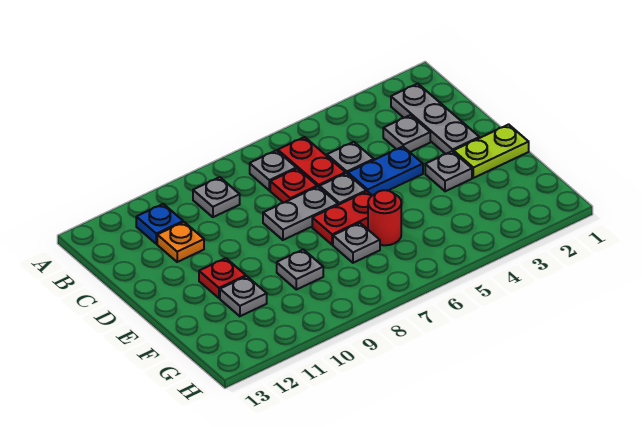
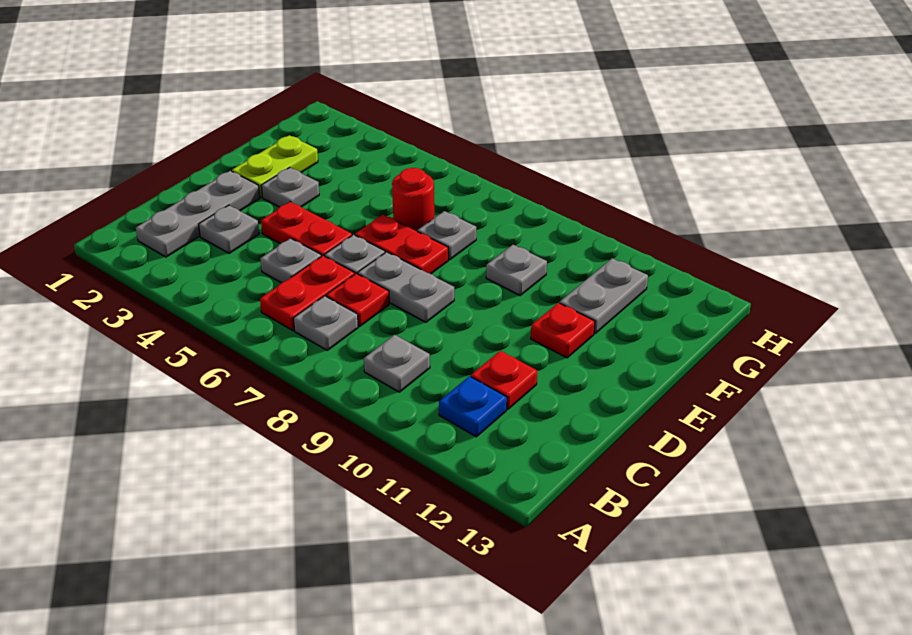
orange 1x1 plate [157,222,204,262] -> red 1x1 plate [471,351,537,409]
blue 1x2 plate [348,147,423,196] -> red 1x2 plate [261,202,352,256]
lime 1x2 plate [454,124,529,178] -> lime 1x2 plate turned to [232,135,318,197]
grey 1x1 plate [220,276,267,316] -> grey 1x2 plate [560,258,648,334]

